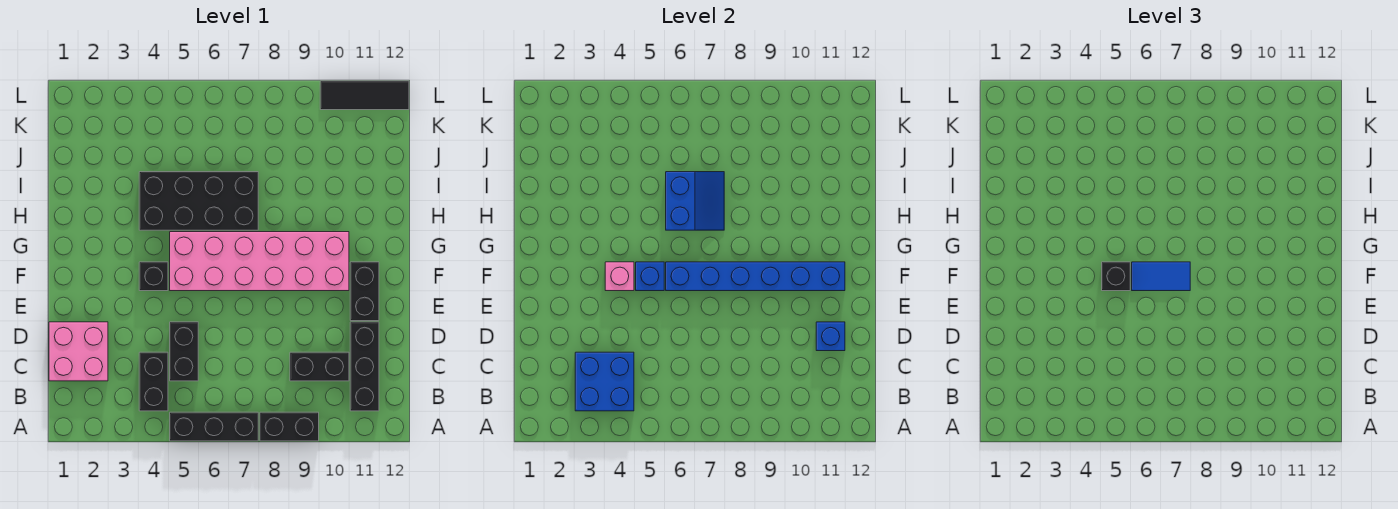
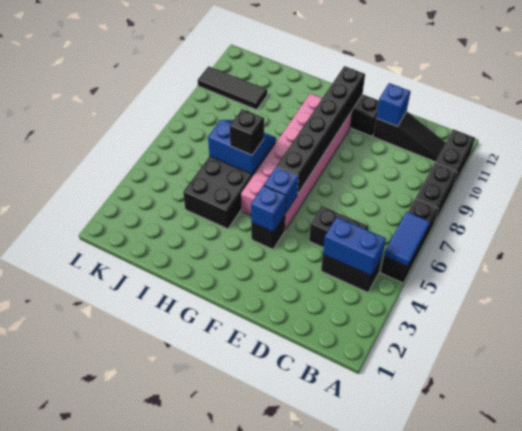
blue 2x2 brick [575,352,634,411] -> blue 1x2 brick [323,217,386,276]
black 1x3 brick [350,322,379,411] -> black 1x3 slope [373,111,446,162]
pink 2x2 brick [49,322,108,381] -> none
black 1x2 brick [290,352,349,381] -> black 1x2 brick moved to [435,129,475,187]
pink 1x1 brick [605,262,634,291] -> blue 1x1 brick [251,186,286,232]
black 1x1 brick [1102,262,1130,291] -> black 1x1 brick moved to [230,109,264,155]
blue 1x6 brick [666,262,845,291] -> black 1x6 brick [277,66,365,193]
blue 1x2 tile [1132,262,1190,291] -> blue 1x2 tile moved to [384,212,430,266]
black 1x3 tile [320,81,409,110] -> black 1x3 tile turned to [198,66,267,110]

